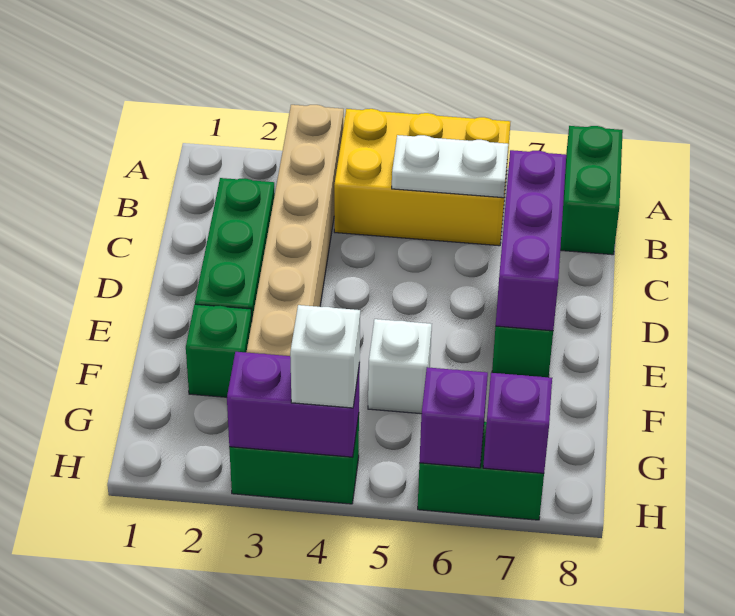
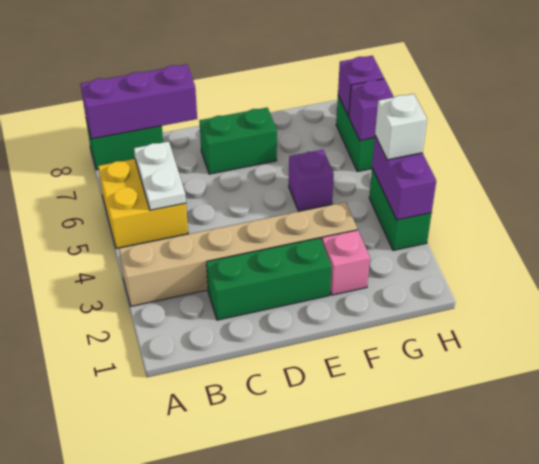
yellow 2x3 brick [334,109,510,246] -> yellow 2x2 brick [98,159,188,248]
purple 1x3 brick [496,150,566,331] -> purple 1x3 brick moved to [81,64,197,139]
green 1x1 brick [186,304,252,397] -> pink 1x1 brick [322,230,370,295]
white 1x1 brick [368,319,432,414] -> purple 1x1 brick [289,150,334,211]

